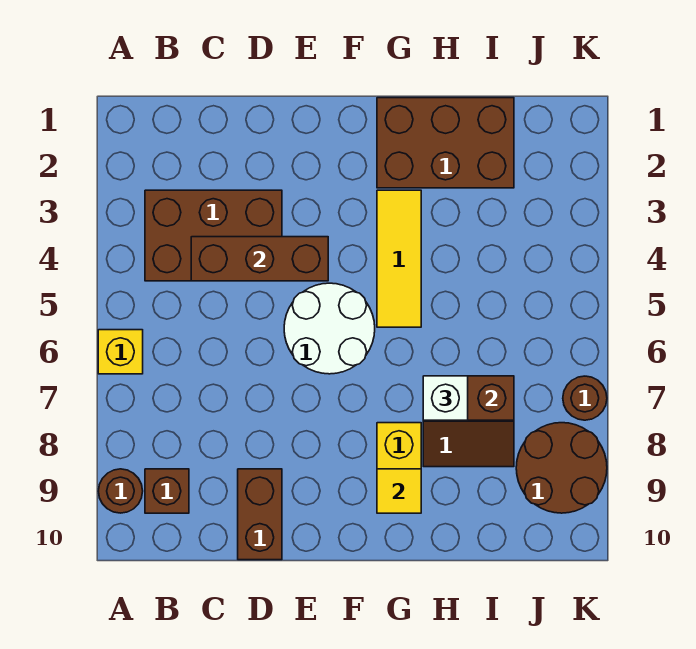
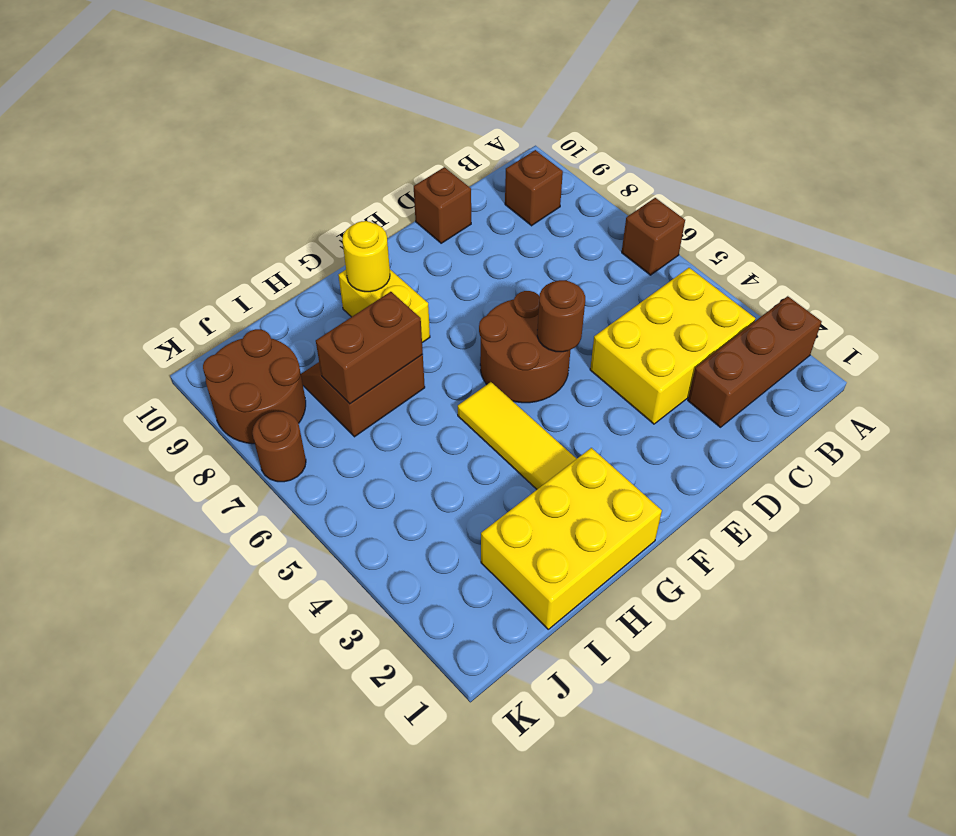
yellow 1x1 brick [98,330,143,374] -> brown 1x1 brick [622,198,685,275]
brown 1x1 round brick [98,469,143,513] -> brown 1x1 round brick moved to [537,280,585,352]
brown 2x3 brick [145,190,282,281] -> yellow 2x3 brick [590,268,755,424]
brown 1x3 brick [191,237,328,281] -> brown 1x3 brick moved to [688,296,822,427]
brown 1x2 brick [238,469,282,560] -> brown 1x1 brick [414,167,471,243]
white 2x2 round brick [284,283,375,374] -> brown 2x2 round brick [479,291,570,403]
brown 2x3 brick [377,98,514,188] -> yellow 2x3 brick [481,448,662,629]
yellow 1x1 tile [377,469,421,513] -> yellow 1x1 round brick [342,221,390,292]
white 1x1 brick [423,376,468,420] -> none

